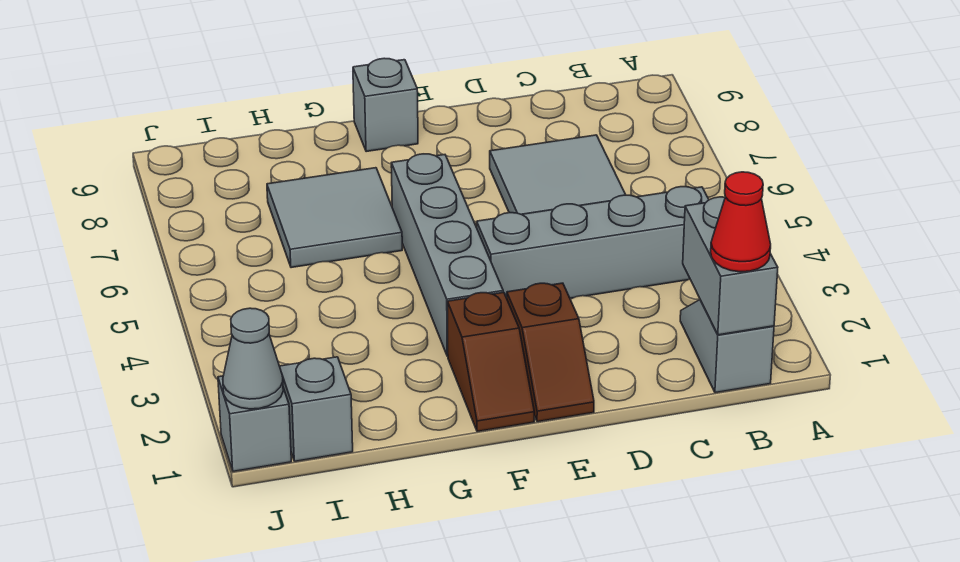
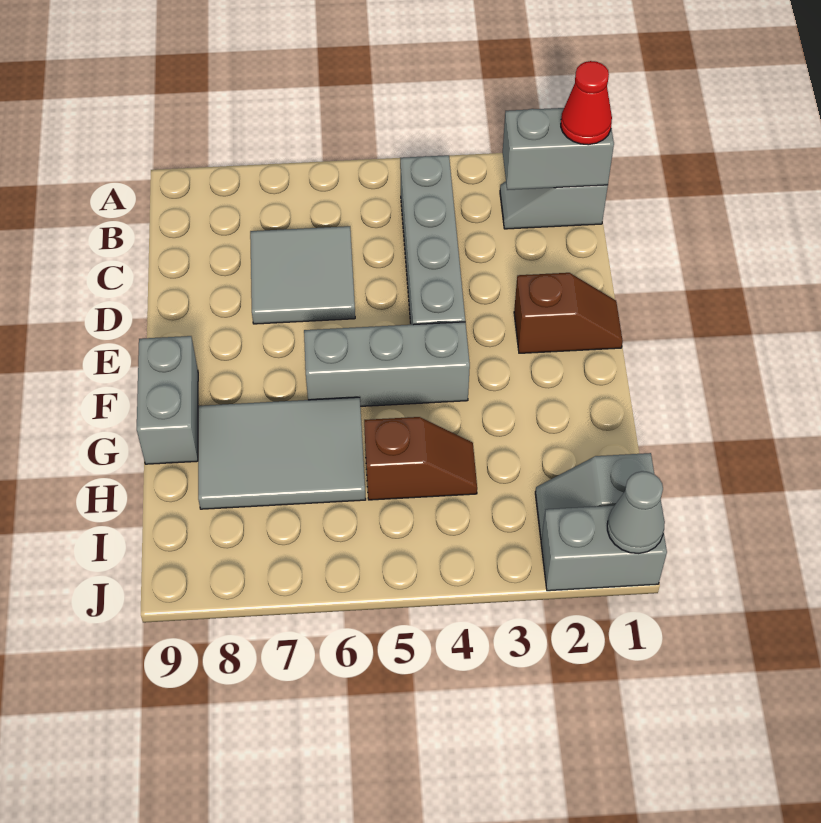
brown 1x2 slope [447,292,534,432] -> brown 1x2 slope moved to [364,417,477,500]
grey 1x4 brick [391,154,503,356] -> grey 1x3 brick [304,322,470,406]
grey 1x1 brick [353,58,418,152] -> grey 1x2 brick [137,336,198,464]
grey 2x2 tile [267,168,402,268] -> grey 2x3 tile [198,397,366,509]
grey 1x1 brick [218,376,291,471] -> grey 1x2 brick [541,506,667,591]

